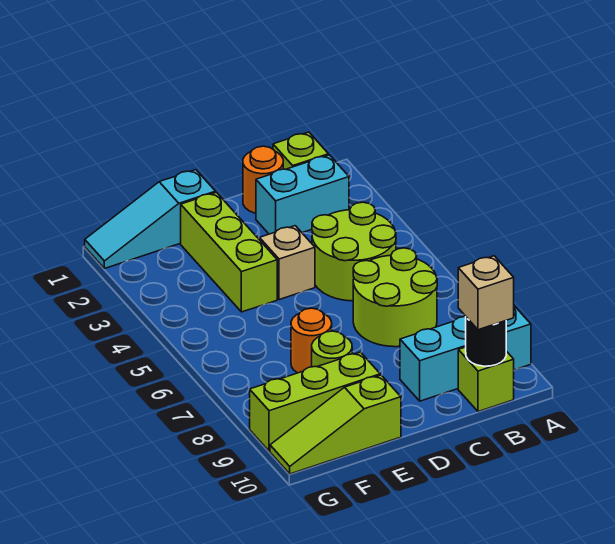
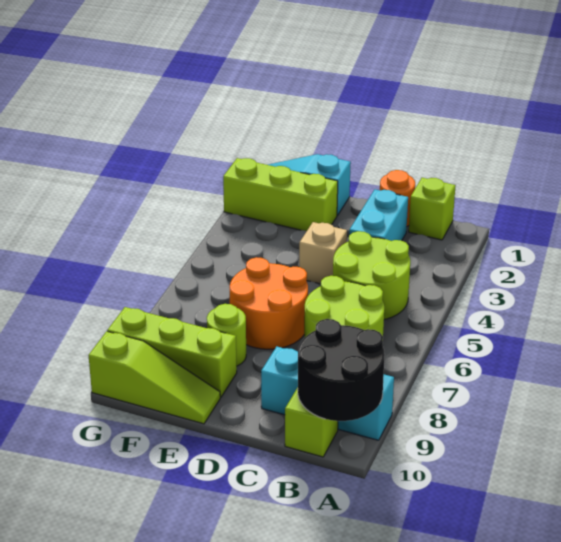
cyan 1x2 brick [256,155,349,234] -> cyan 1x2 brick turned to [349,189,408,241]
black 1x1 round brick [466,317,506,366] -> black 2x2 round brick [298,319,385,421]
tan 1x1 brick [458,256,514,330] -> none
lime 1x3 brick [181,192,277,312] -> lime 1x3 brick turned to [223,158,338,231]
orange 1x1 round brick [291,308,332,373] -> orange 2x2 round brick [230,257,308,349]
lime 1x3 slope [270,375,401,474] -> lime 1x3 slope turned to [88,331,220,424]

